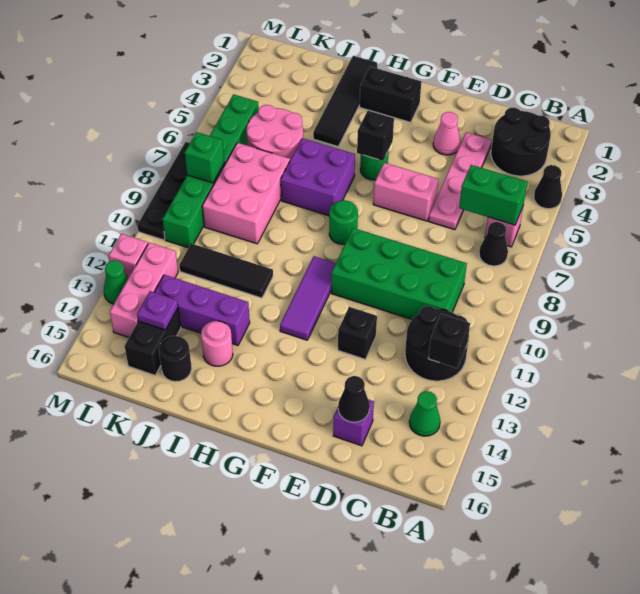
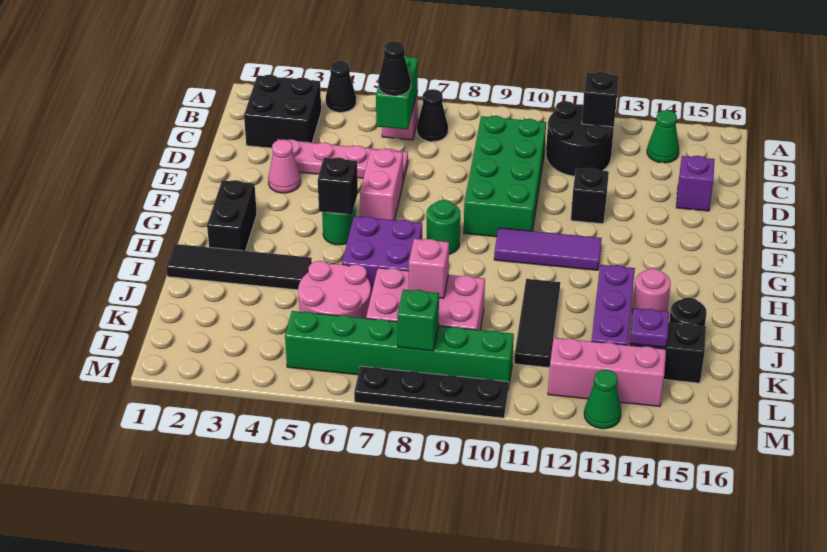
black 2x2 round brick [491,108,551,176] -> black 2x2 brick [244,75,321,148]
black 1x1 cone [338,376,370,422] -> black 1x1 cone moved to [378,41,411,96]
pink 1x1 brick [109,234,148,278] -> pink 1x1 brick moved to [409,239,449,298]

